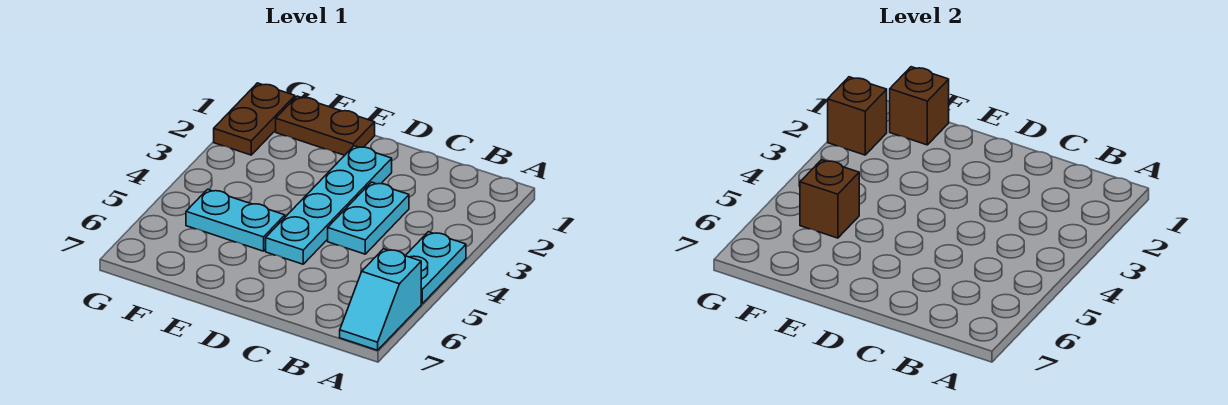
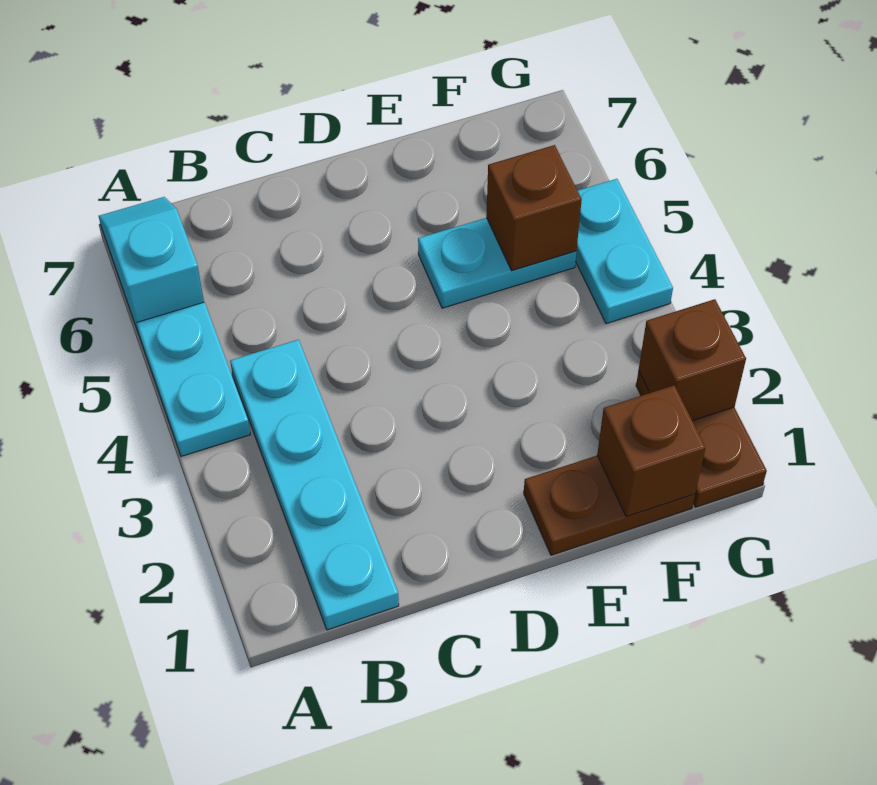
cyan 1x2 plate [328,182,409,254] -> cyan 1x2 plate moved to [576,179,673,324]
cyan 1x4 plate [266,146,392,264] -> cyan 1x4 plate moved to [230,340,399,630]

